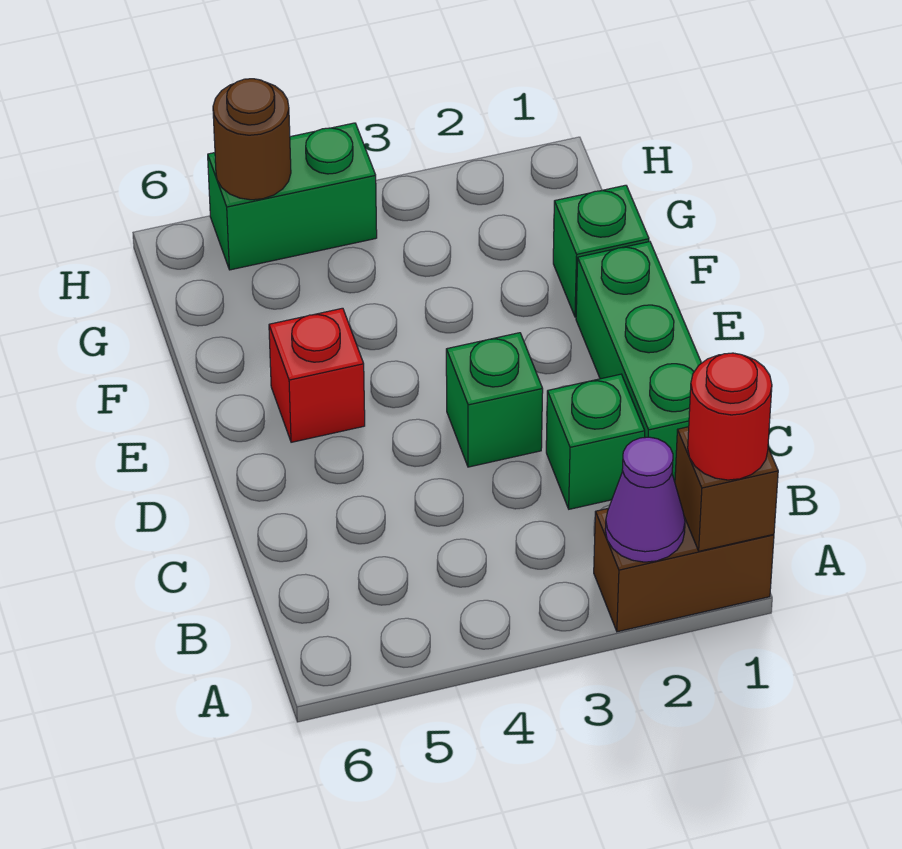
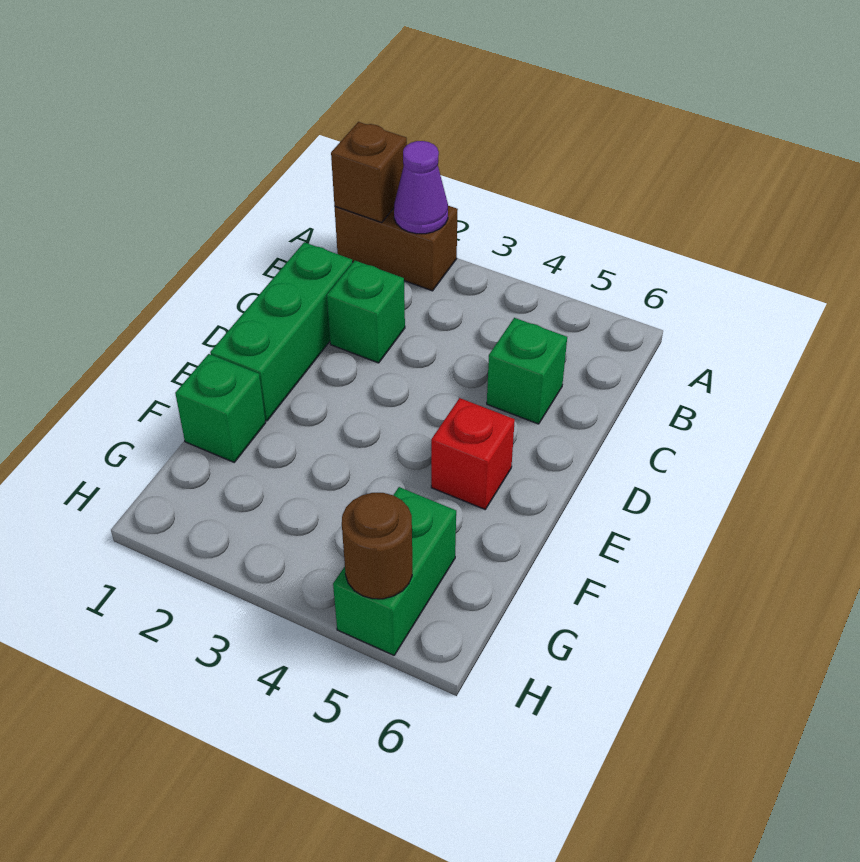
red 1x1 round brick [688,353,772,480] -> none
green 1x1 brick [446,333,543,467] -> green 1x1 brick moved to [487,318,567,424]
green 1x2 brick [208,123,377,270] -> green 1x2 brick turned to [333,487,456,655]

